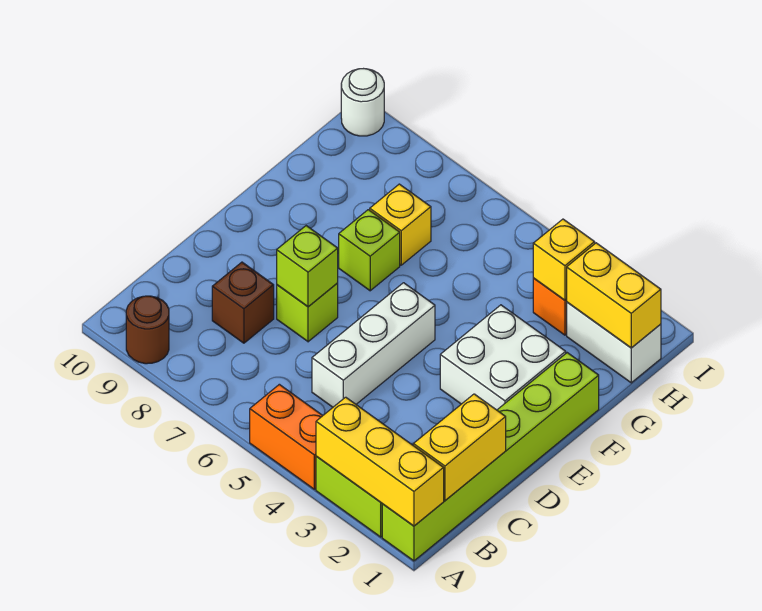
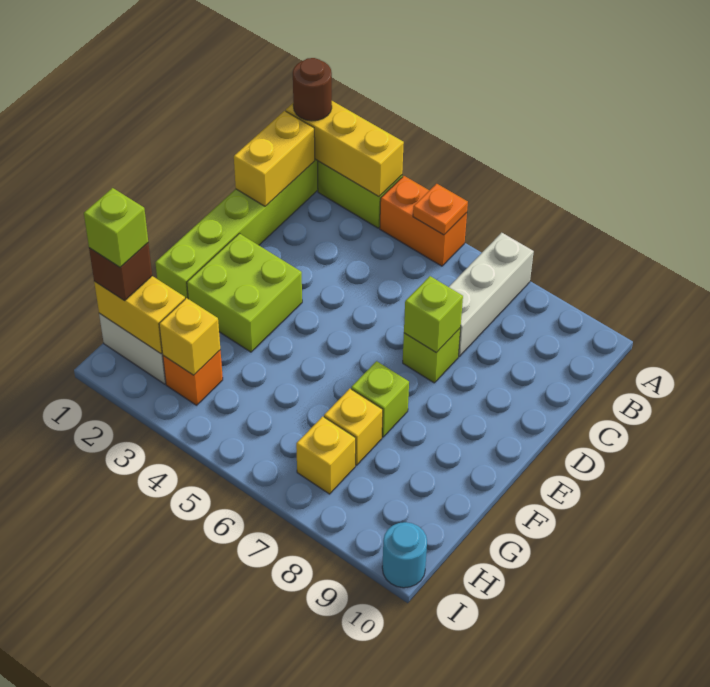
none -> orange 1x1 plate [413,184,468,235]
brown 1x1 round brick [126,296,169,364] -> brown 1x1 round brick moved to [293,58,332,121]
white 1x3 brick [312,283,435,407] -> white 1x3 brick moved to [449,233,534,356]
brown 1x1 brick [212,262,274,343] -> brown 1x1 brick moved to [89,243,152,301]
white 2x2 brick [440,305,566,410] -> lime 2x2 brick [187,233,302,352]
none -> lime 1x1 brick [84,188,148,267]
none -> yellow 1x1 brick [296,416,356,494]
white 1x1 round brick [341,69,384,136] -> cyan 1x1 round brick [382,522,427,588]

